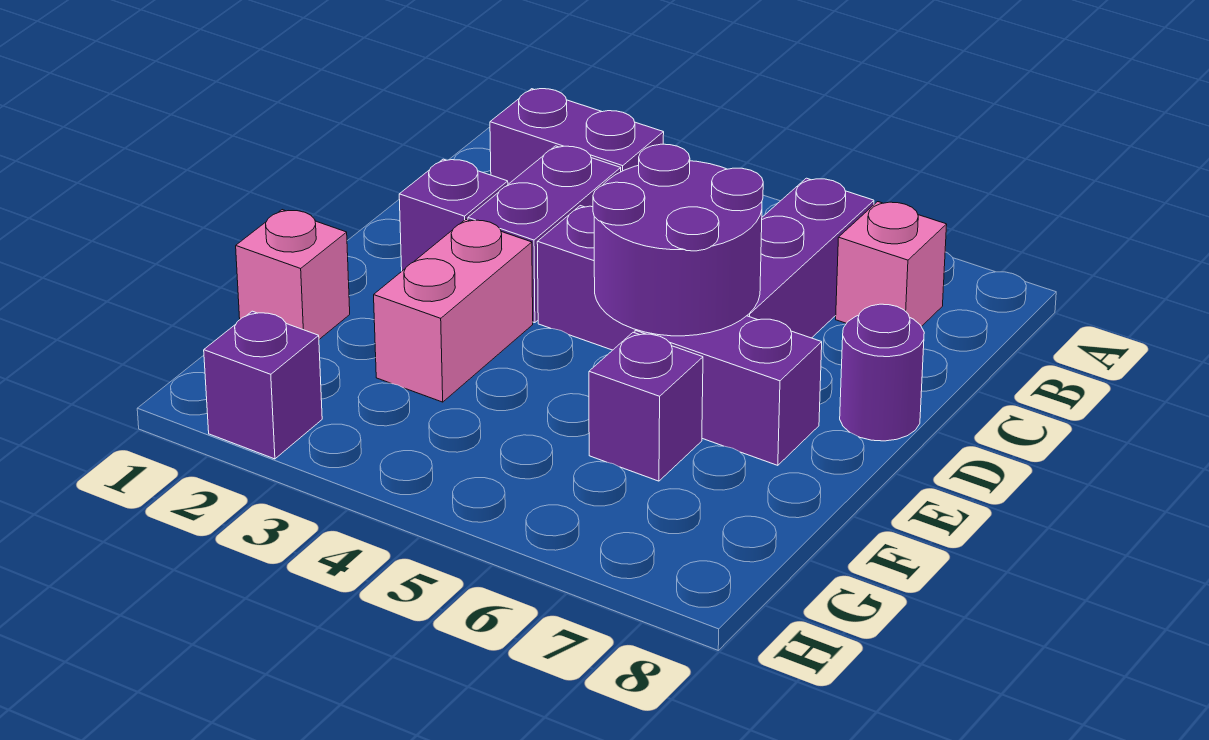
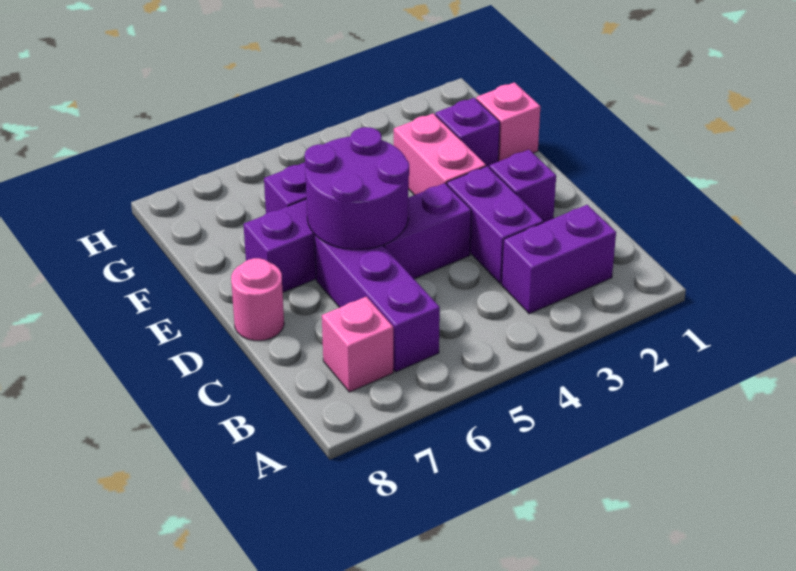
purple 1x1 round brick [840,304,924,441] -> pink 1x1 round brick [231,258,284,341]
purple 1x1 brick [204,311,322,459] -> purple 1x1 brick moved to [435,98,500,167]

